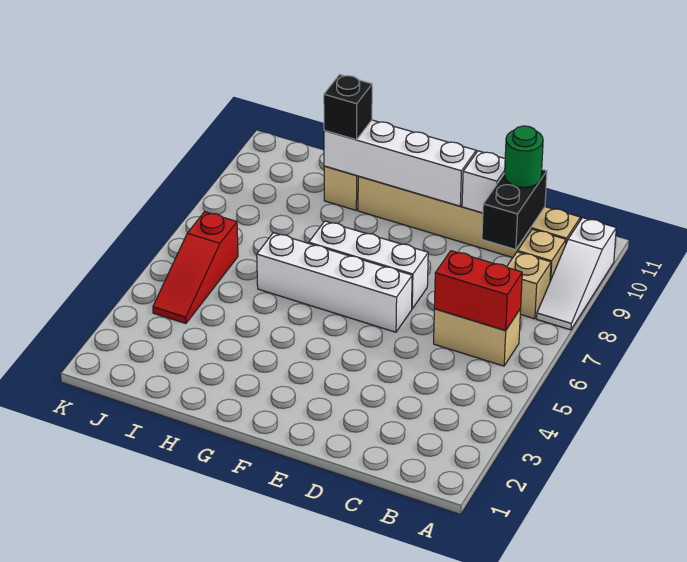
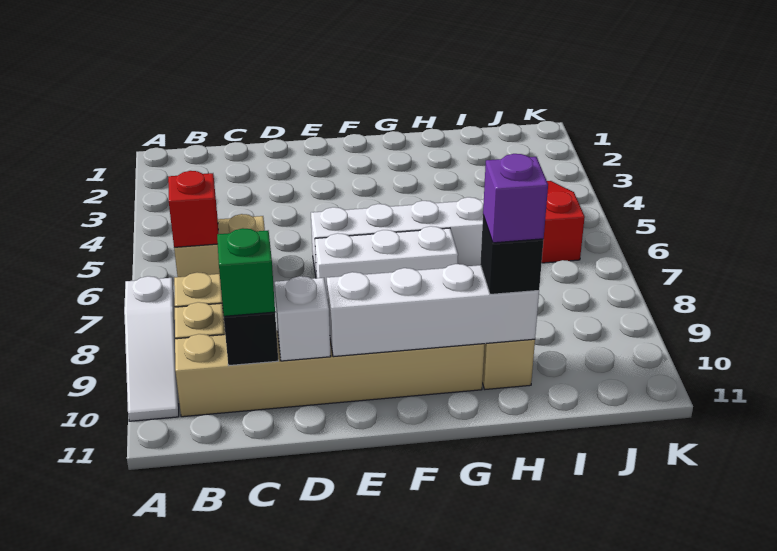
white 1x3 slope [537,218,616,330] -> white 1x3 slope turned to [124,276,179,421]
red 1x2 brick [434,251,522,330] -> red 1x1 brick [168,171,218,247]
green 1x1 round brick [505,126,543,187] -> green 1x1 brick [217,228,275,316]
none -> purple 1x1 brick [483,154,548,243]

